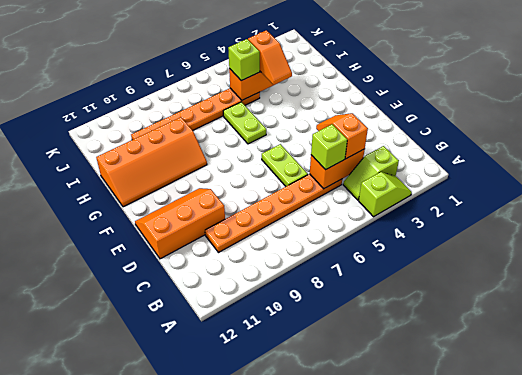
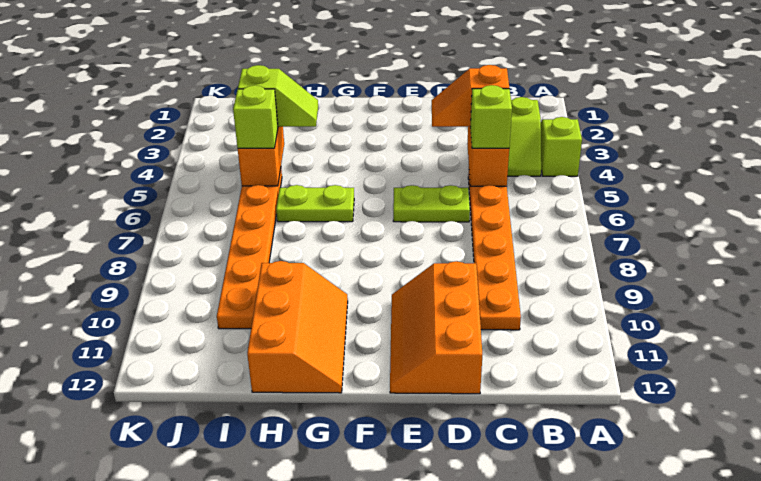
orange 2x4 slope [96,117,207,207] -> orange 2x3 slope [247,261,348,393]
orange 1x2 slope [248,30,292,85] -> lime 1x2 slope [238,65,318,127]

